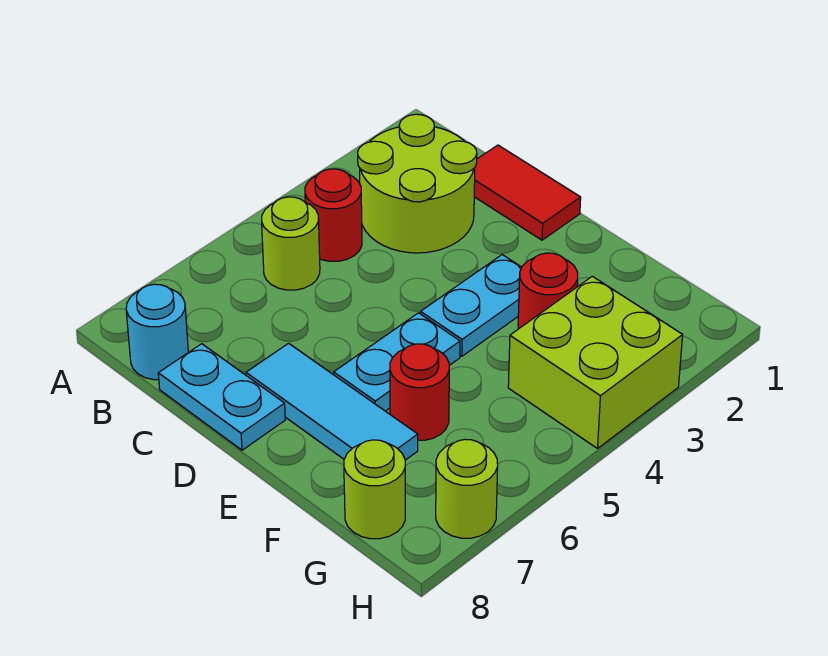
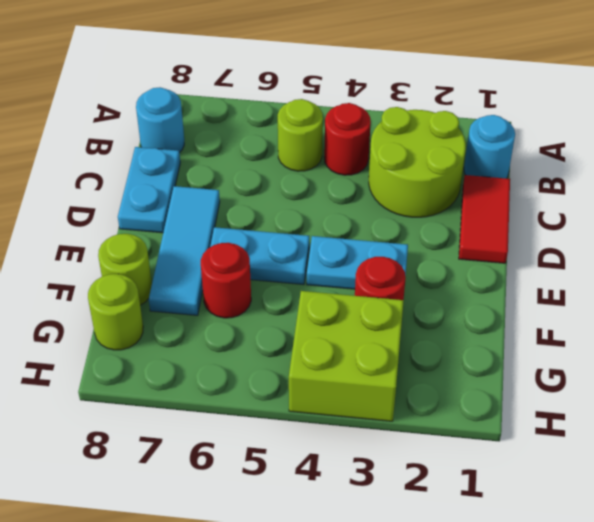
none -> cyan 1x1 round brick [464,115,515,179]
lime 1x1 round brick [436,439,498,538] -> lime 1x1 round brick moved to [98,234,152,305]

